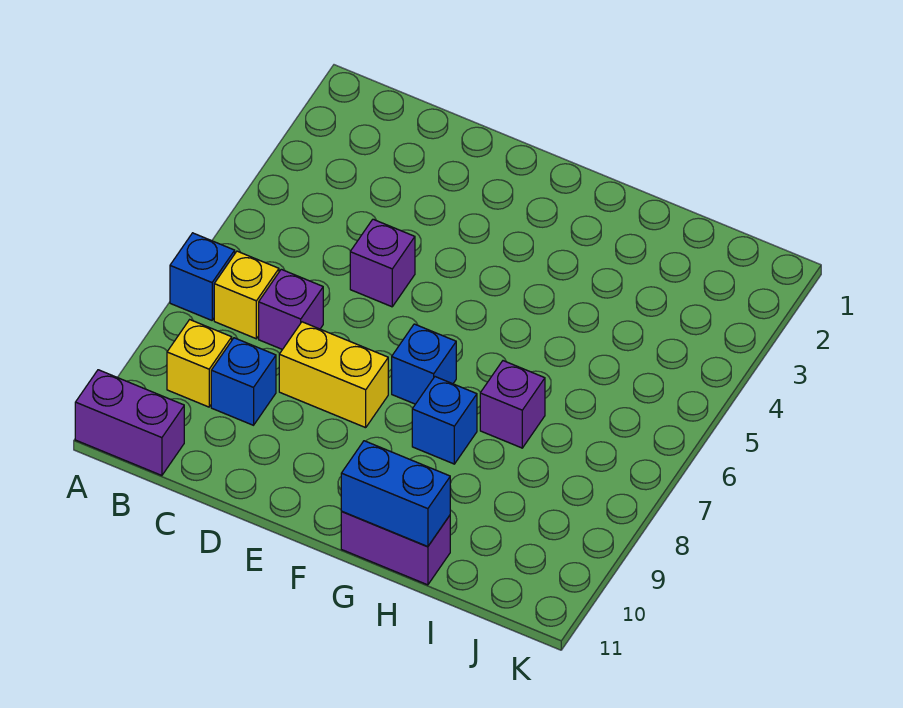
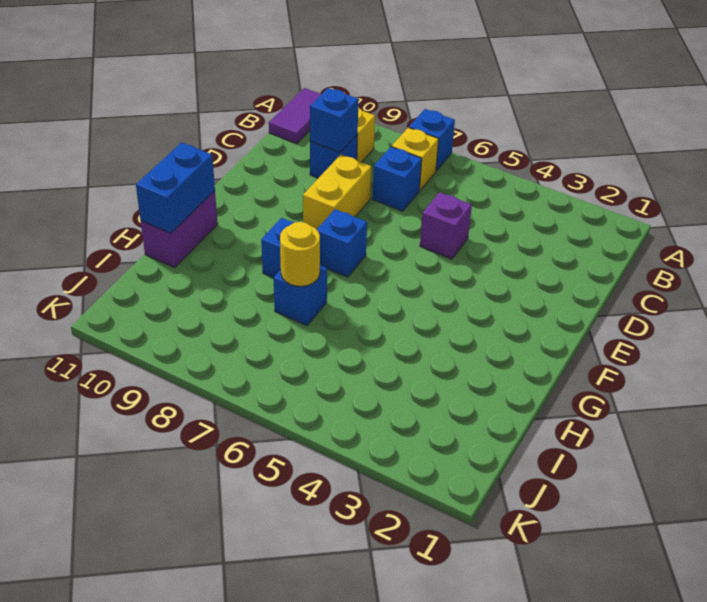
purple 1x2 brick [75,370,184,475] -> purple 1x2 tile [269,88,321,144]
purple 1x1 brick [259,269,323,349] -> blue 1x1 brick [372,147,422,211]
none -> blue 1x1 brick [310,88,359,152]
purple 1x1 brick [480,361,545,448] -> blue 1x1 brick [274,266,327,325]
none -> yellow 1x1 round brick [280,222,320,286]

